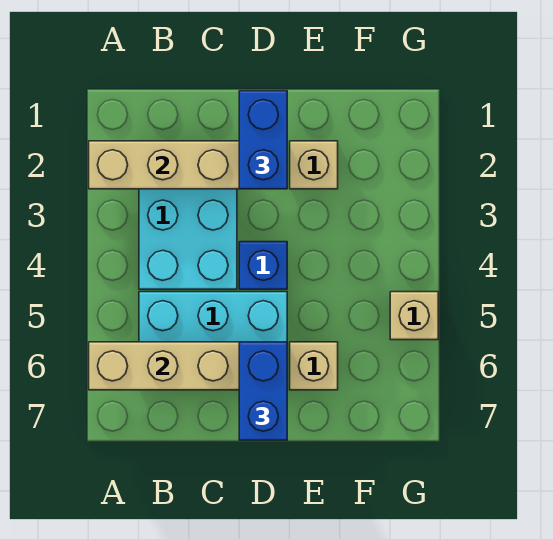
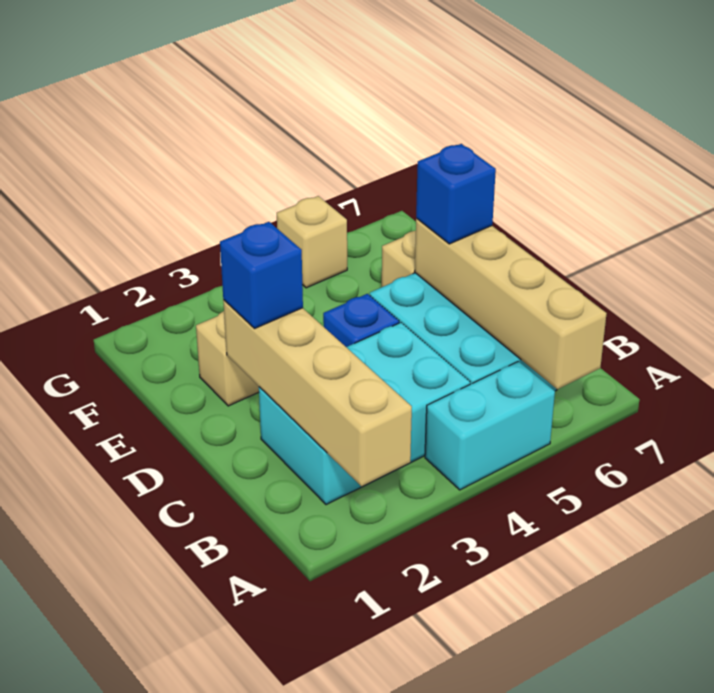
none -> cyan 1x2 brick [425,361,555,490]
blue 1x2 brick [239,91,287,189] -> blue 1x1 brick [220,222,303,328]
blue 1x2 brick [239,342,287,440] -> blue 1x1 brick [416,144,496,244]

